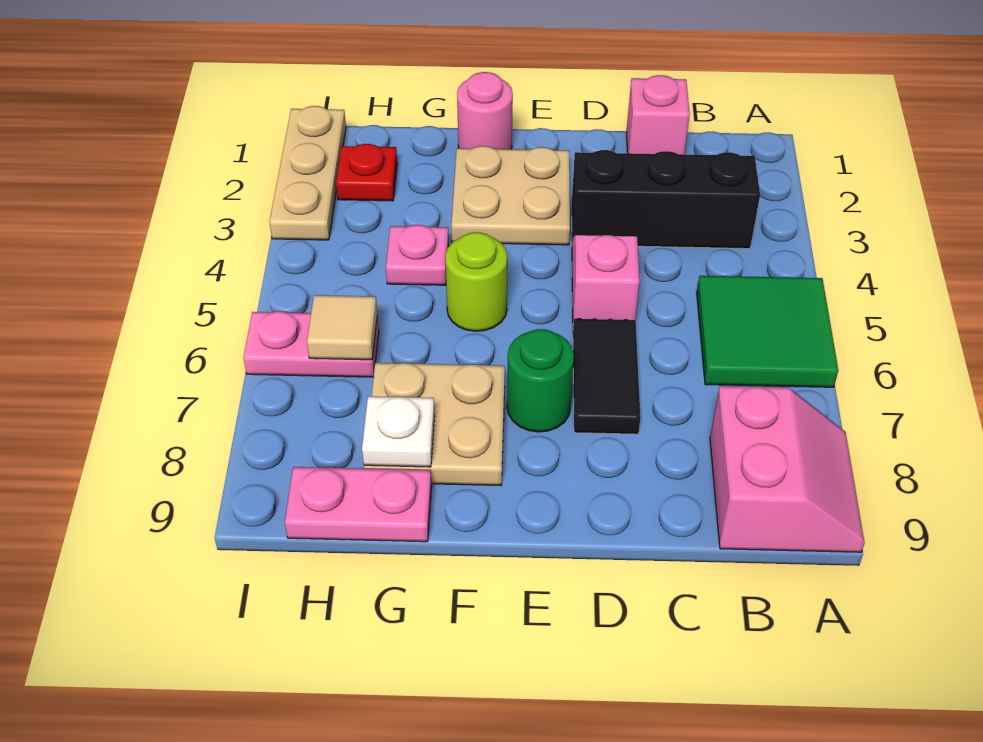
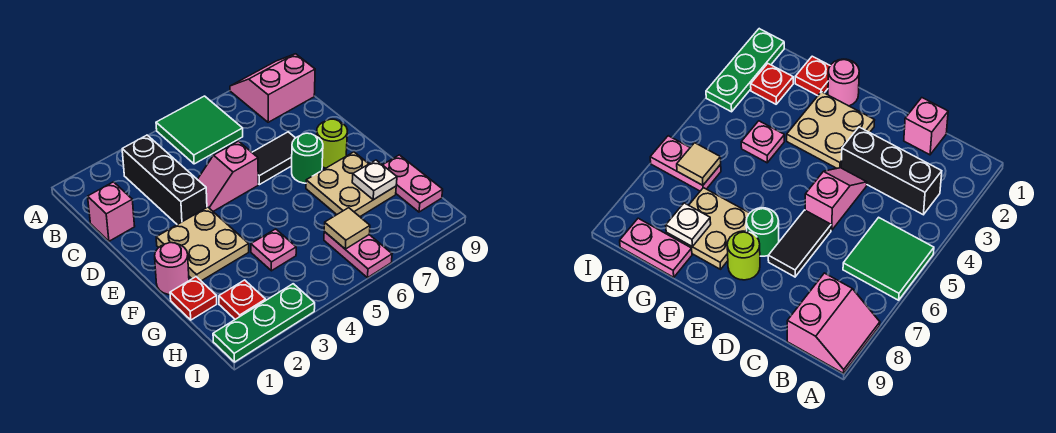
lime 1x1 round brick [445,232,507,331] -> lime 1x1 round brick moved to [317,119,347,168]
none -> red 1x1 plate [170,277,217,320]
tan 1x3 plate [269,106,346,240] -> green 1x3 plate [213,284,315,362]

